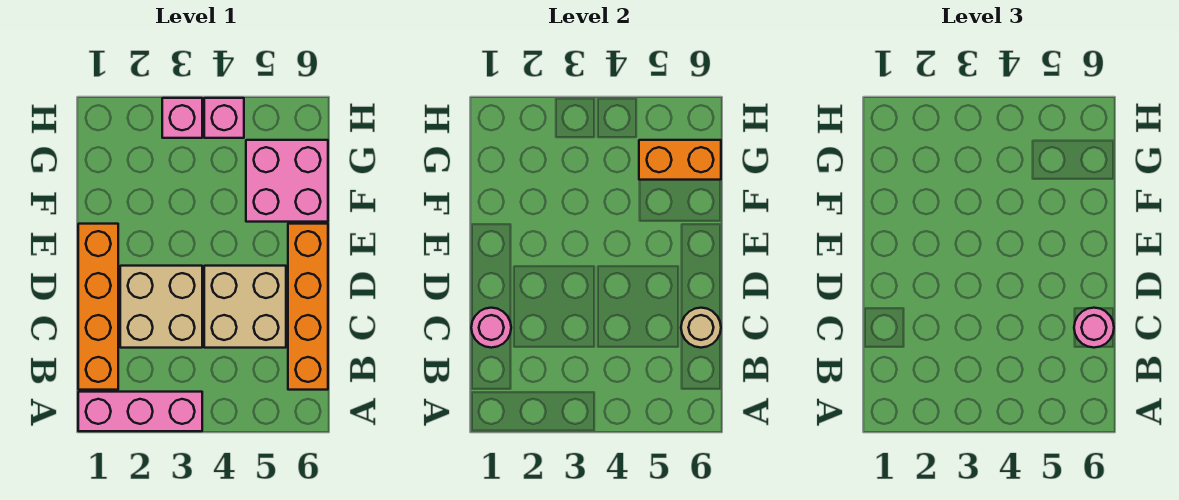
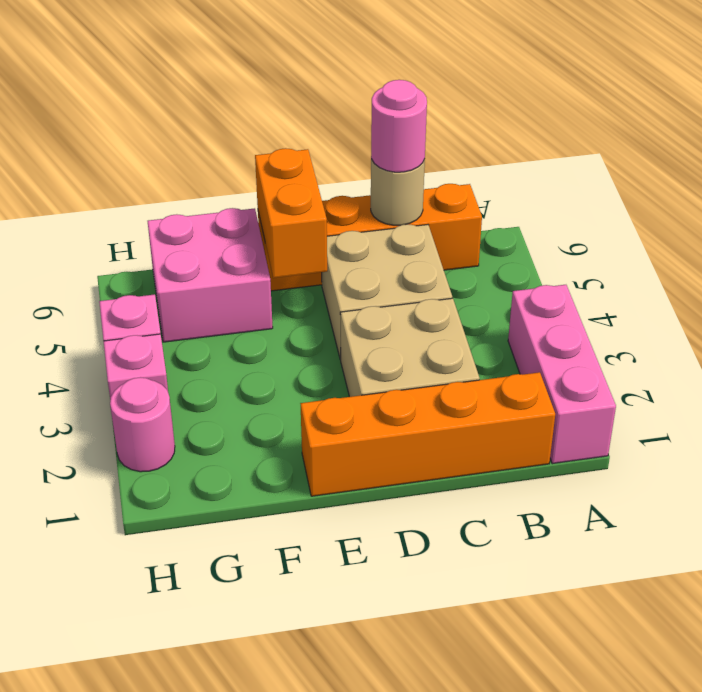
pink 1x1 round brick [471,308,511,348] -> pink 1x1 round brick moved to [110,377,175,472]
orange 1x2 brick [639,140,721,180] -> orange 1x2 brick moved to [255,148,327,278]

